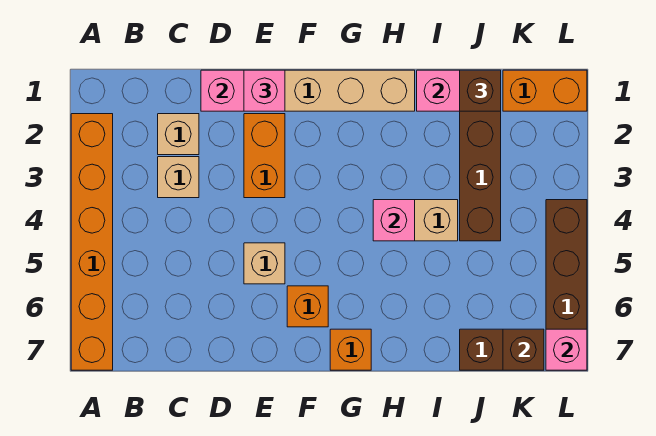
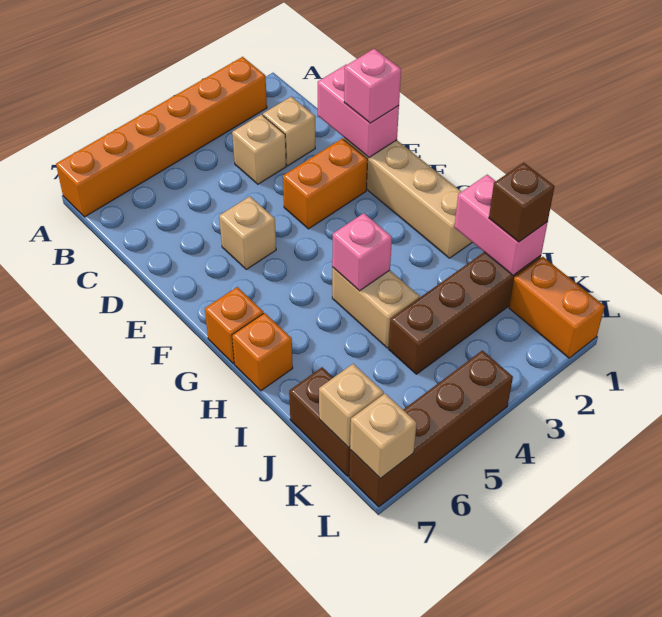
orange 1x1 brick [287,286,328,327] -> orange 1x1 brick moved to [232,313,293,391]
brown 1x1 brick [503,329,544,370] -> tan 1x1 brick [319,364,384,448]
pink 1x1 brick [546,329,587,370] -> tan 1x1 brick [350,394,417,479]

